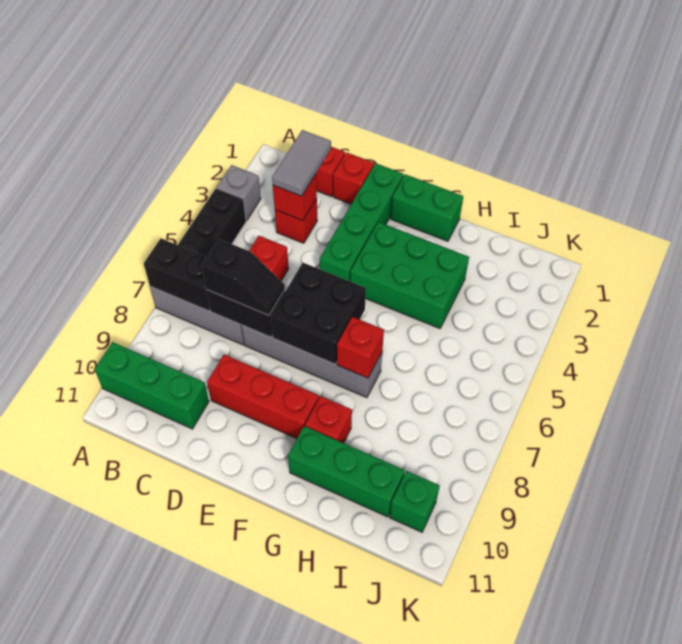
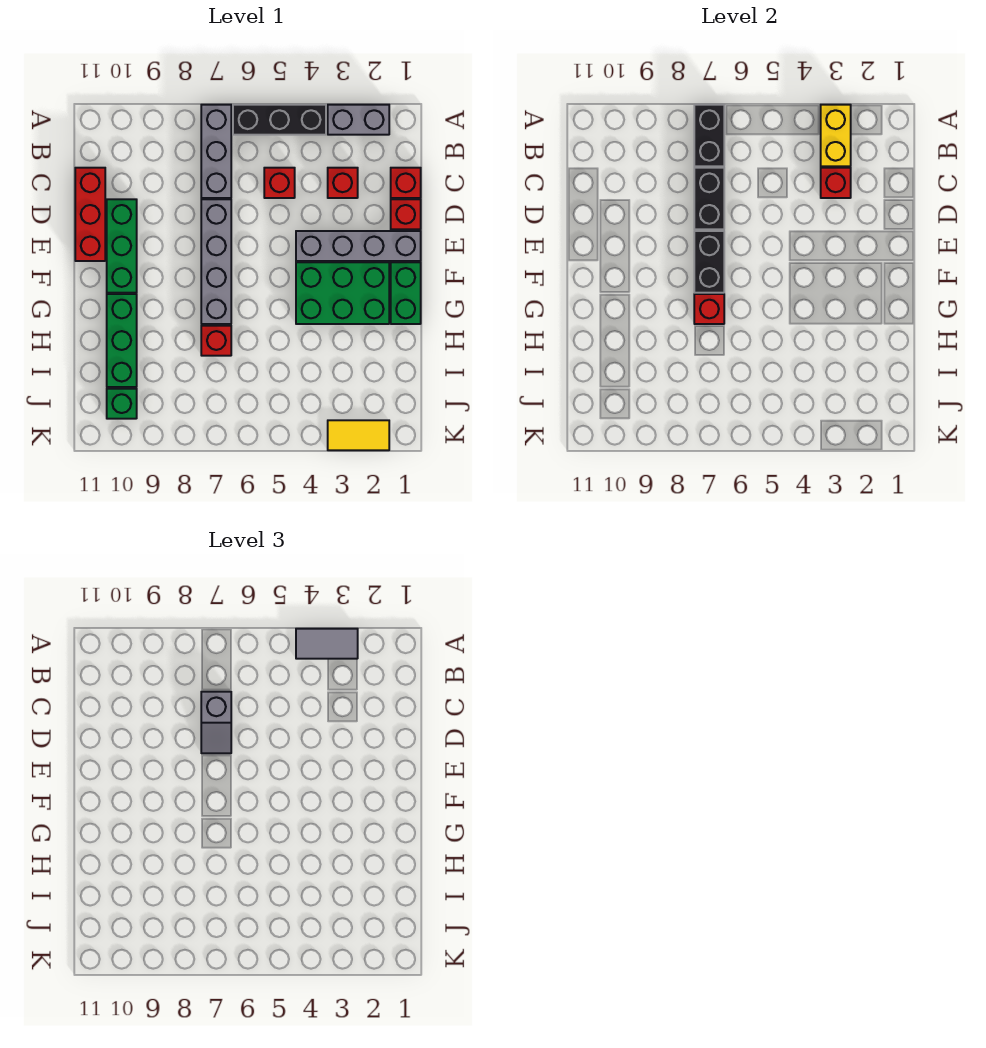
grey 1x1 brick [217,165,261,221] -> grey 1x2 brick [328,105,389,135]
none -> yellow 1x2 brick [821,105,851,166]
green 1x3 brick [95,342,209,429] -> green 1x3 brick moved to [107,199,137,293]
grey 1x2 tile [272,130,331,196] -> grey 1x2 tile moved to [296,629,358,659]
black 1x2 slope [202,239,285,315] -> grey 1x2 slope [201,692,231,753]
red 1x3 brick [207,355,319,439] -> red 1x3 brick moved to [75,168,105,261]
green 1x4 brick [320,163,403,281] -> grey 1x4 brick [296,231,421,261]
black 2x2 brick [271,263,366,364] -> black 1x2 brick [694,231,724,293]
green 2x3 brick [350,222,469,329] -> green 2x3 brick turned to [296,262,389,324]
red 1x1 brick [305,396,352,443] -> red 1x1 brick moved to [201,326,231,356]
none -> yellow 1x2 tile [328,420,389,450]

